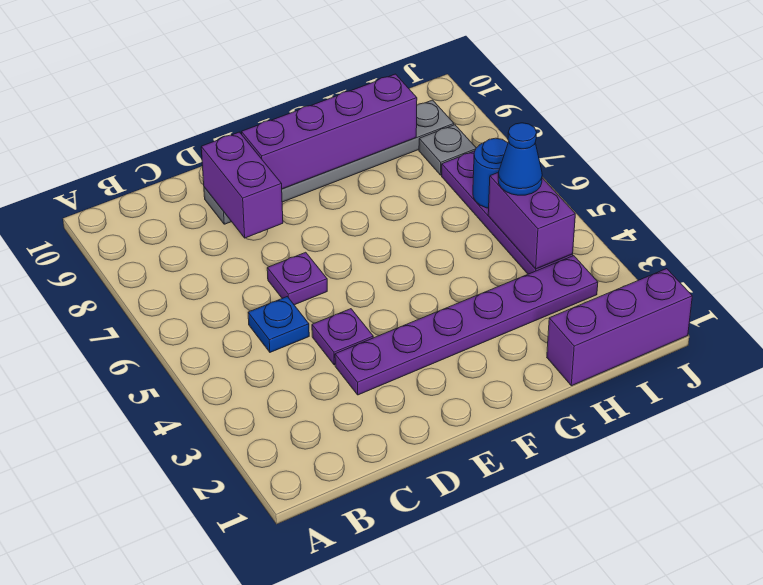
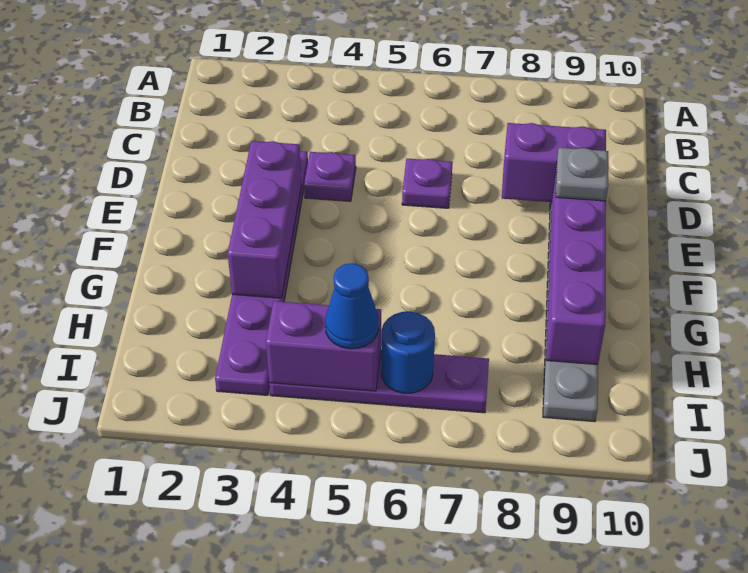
blue 1x1 plate [248,297,309,352] -> none
purple 1x3 brick [547,269,692,386] -> purple 1x3 brick moved to [228,141,301,298]
grey 1x1 plate [419,125,476,175] -> grey 1x1 plate moved to [556,148,608,201]

